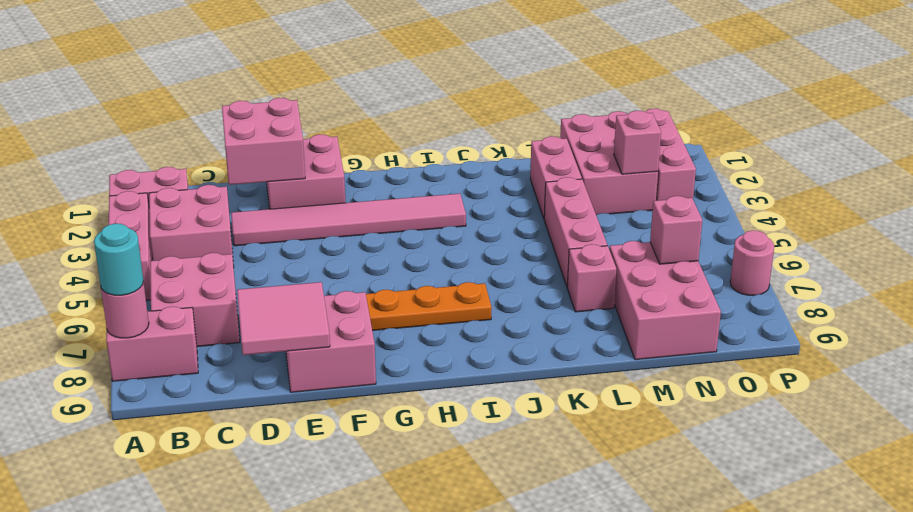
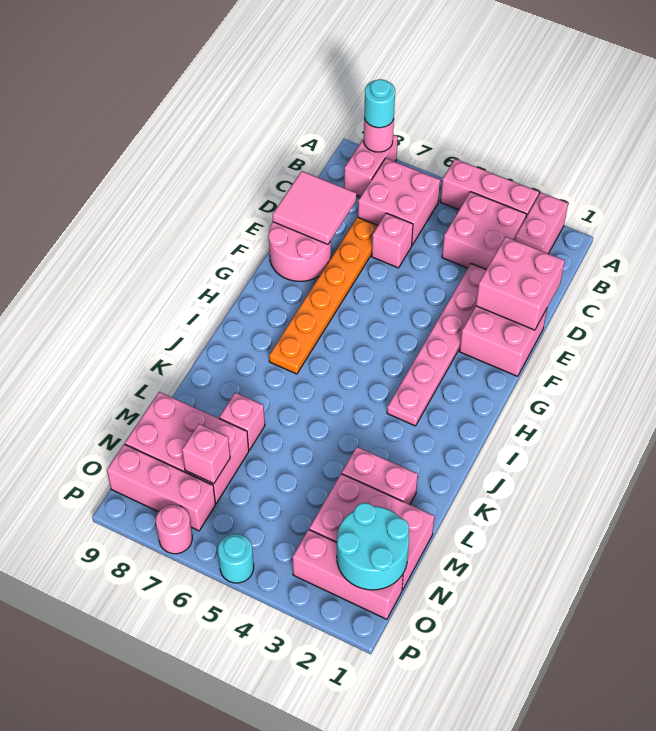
pink 1x6 tile [231,194,466,246] -> pink 1x6 plate [387,264,486,426]
pink 2x2 brick [286,291,376,392] -> pink 2x2 round brick [269,222,331,281]
pink 1x3 brick [544,177,607,286] -> pink 1x3 brick moved to [107,444,216,531]
none -> cyan 2x2 round brick [337,503,409,590]
pink 1x1 brick [614,111,661,174] -> pink 1x1 brick moved to [372,213,413,268]
none -> cyan 1x1 round brick [218,534,254,583]

